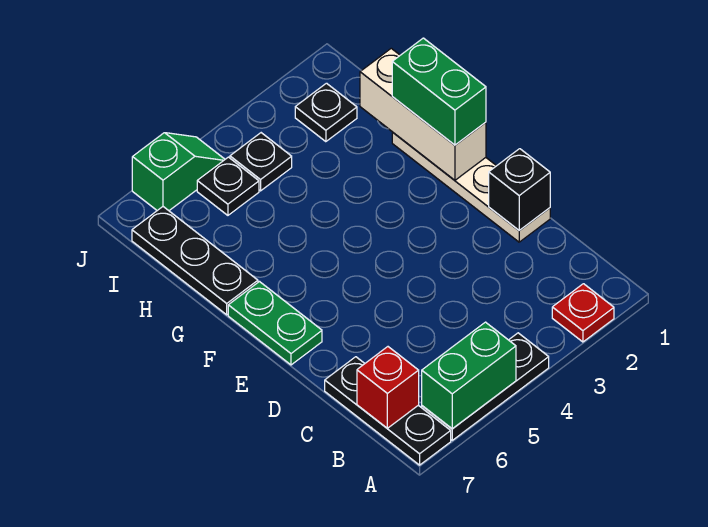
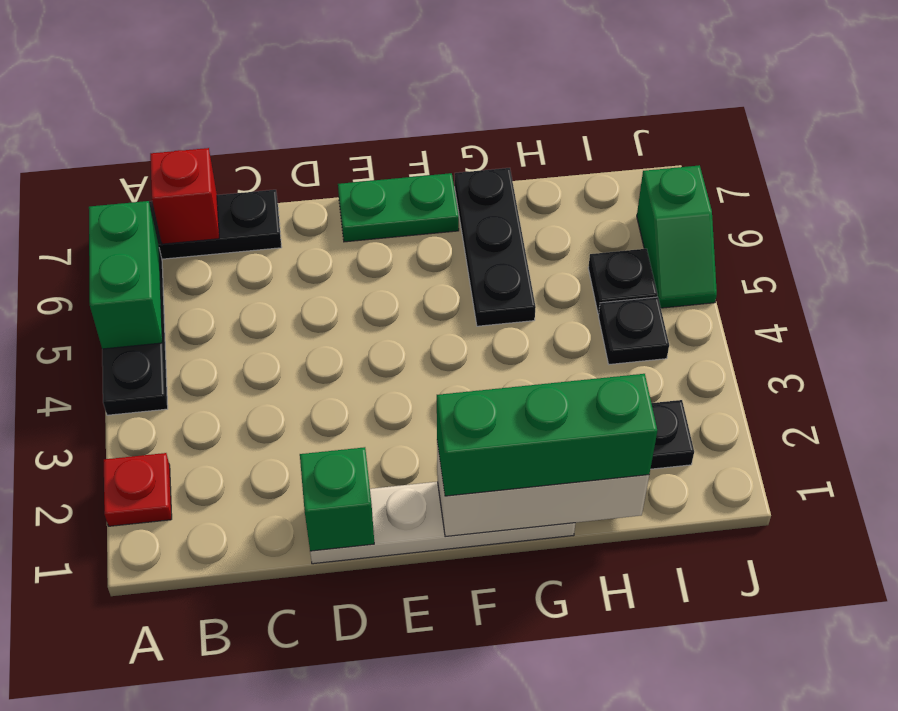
black 1x1 brick [489,149,550,230] -> green 1x1 brick [300,447,374,551]
green 1x2 brick [392,38,486,145] -> green 1x3 brick [437,374,657,496]
black 1x3 plate [132,207,258,315] -> black 1x3 plate turned to [455,168,536,326]

